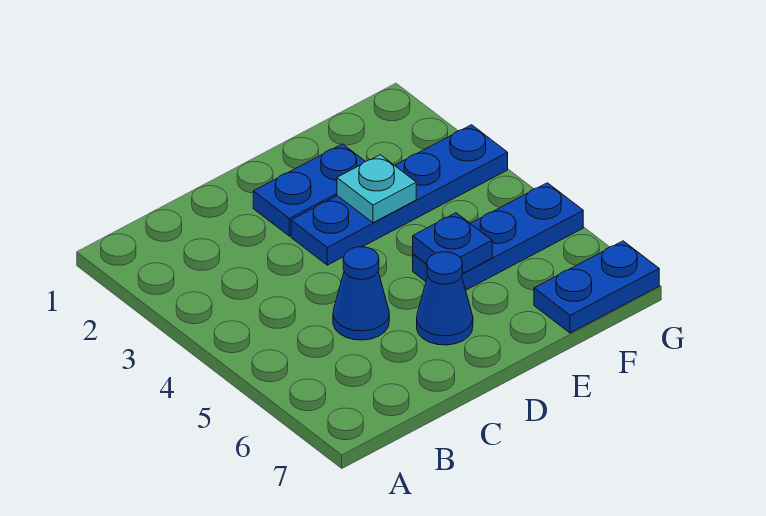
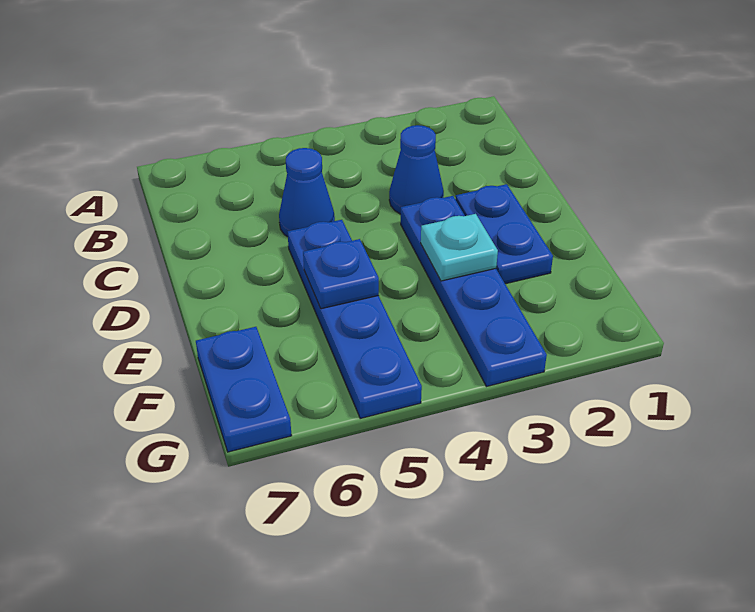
blue 1x1 cone [417,252,473,345] -> blue 1x1 cone moved to [389,125,444,214]
blue 1x3 plate [413,183,583,290] -> blue 1x4 plate [288,220,422,418]

